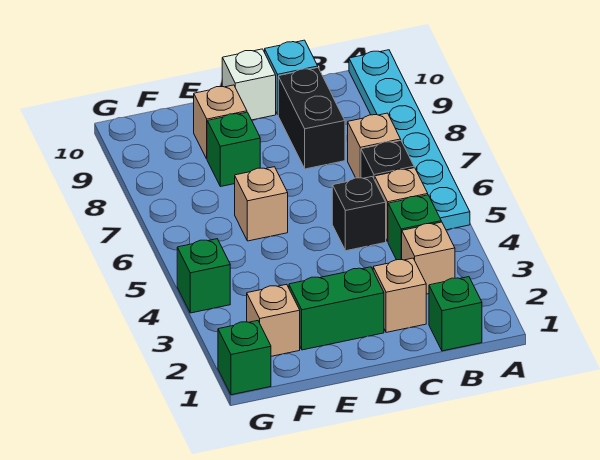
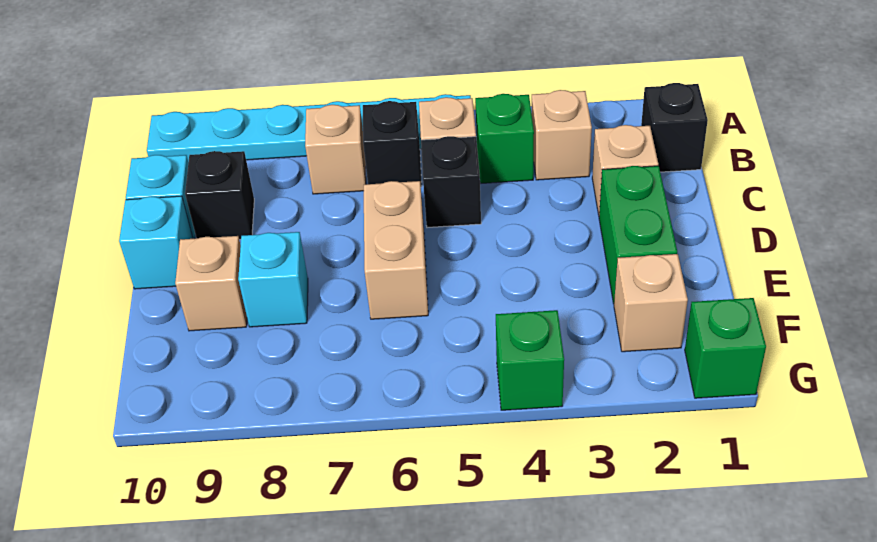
green 1x1 brick [429,277,482,351] -> black 1x1 brick [641,83,708,172]
black 1x2 brick [278,68,345,169] -> black 1x1 brick [185,151,254,239]
white 1x1 brick [222,49,276,120] -> cyan 1x1 brick [119,196,193,289]
tan 1x1 brick [235,167,288,241] -> tan 1x2 brick [364,181,428,319]
green 1x1 brick [207,112,260,187] -> cyan 1x1 brick [238,232,308,327]

